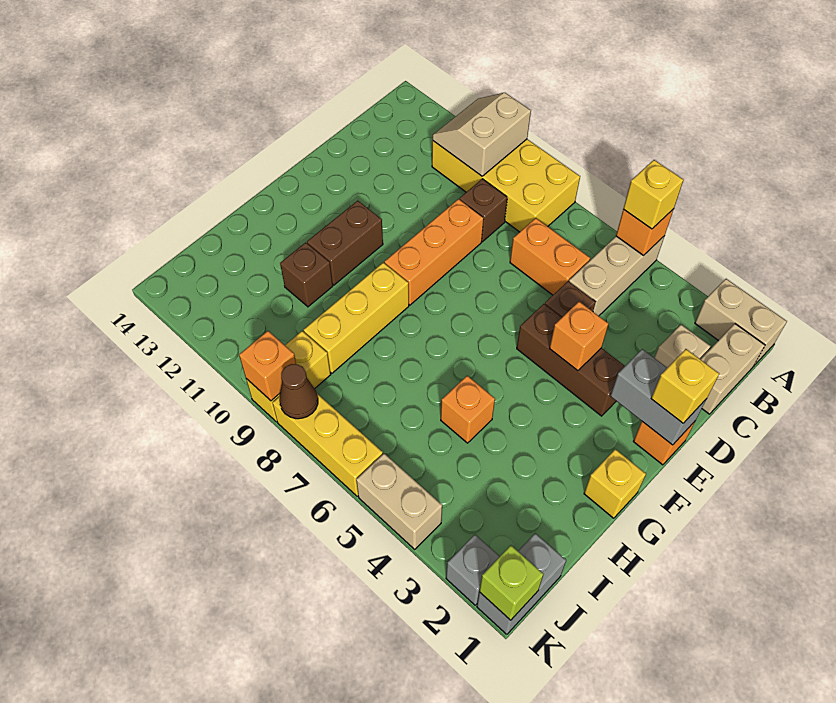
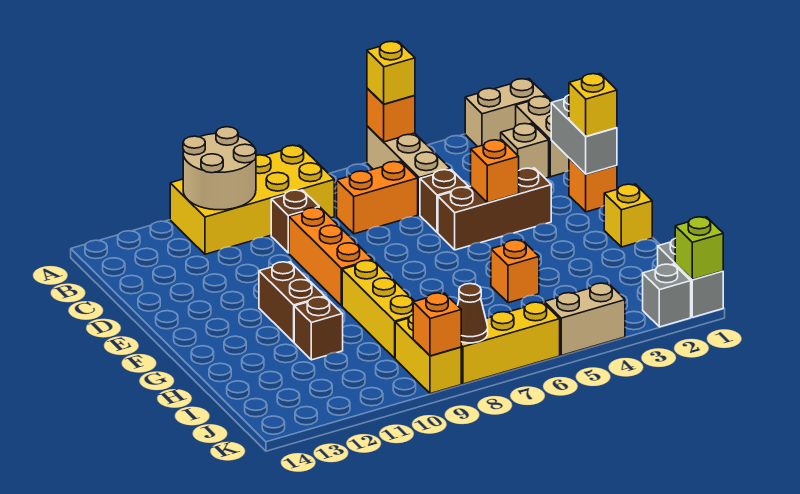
tan 2x2 slope [433,93,531,176] -> tan 2x2 round brick [183,127,256,210]
grey 1x2 brick [610,349,706,445] -> grey 1x2 brick turned to [551,95,617,174]

